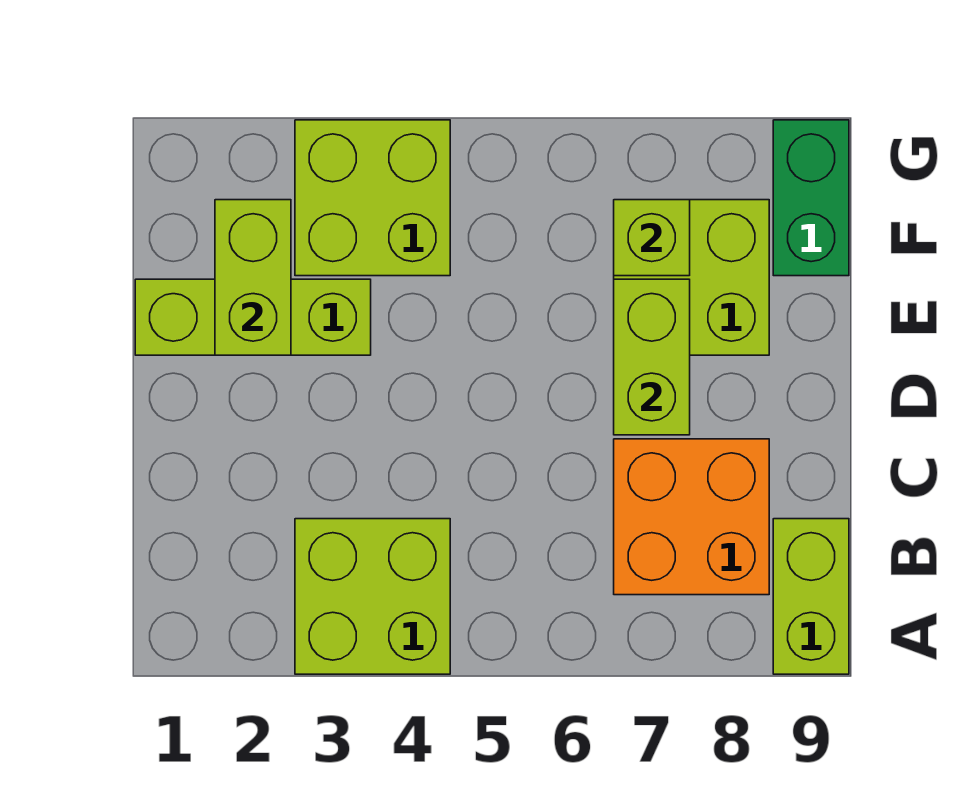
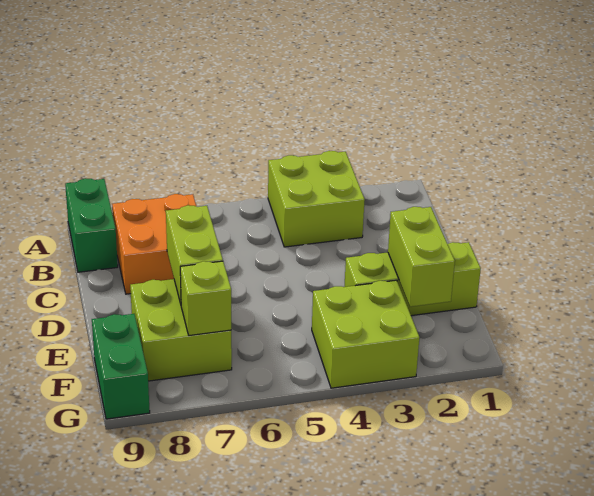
lime 1x2 brick [773,519,849,674] -> green 1x2 brick [65,178,118,272]

